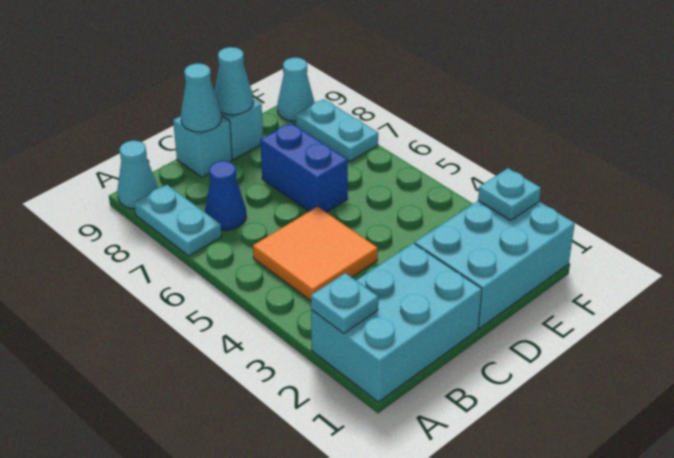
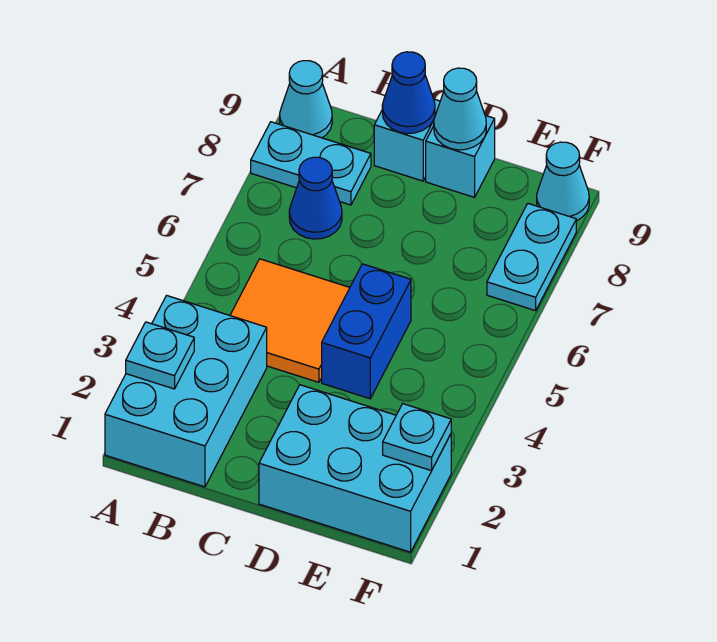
cyan 2x3 brick [311,243,482,402] -> cyan 2x3 brick turned to [105,296,267,487]
cyan 1x2 plate [134,185,222,256] -> cyan 1x2 plate turned to [251,122,371,205]
cyan 1x1 cone [181,64,221,132] -> blue 1x1 cone [382,52,435,134]
blue 1x2 brick [260,123,348,212] -> blue 1x2 brick moved to [322,264,411,399]

